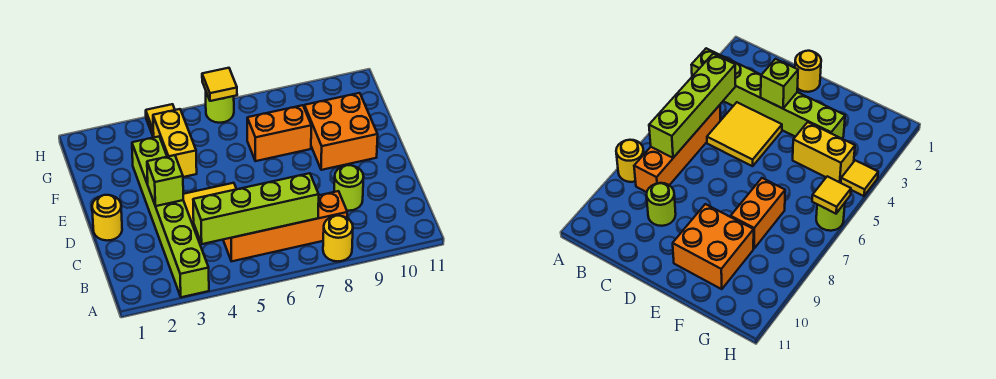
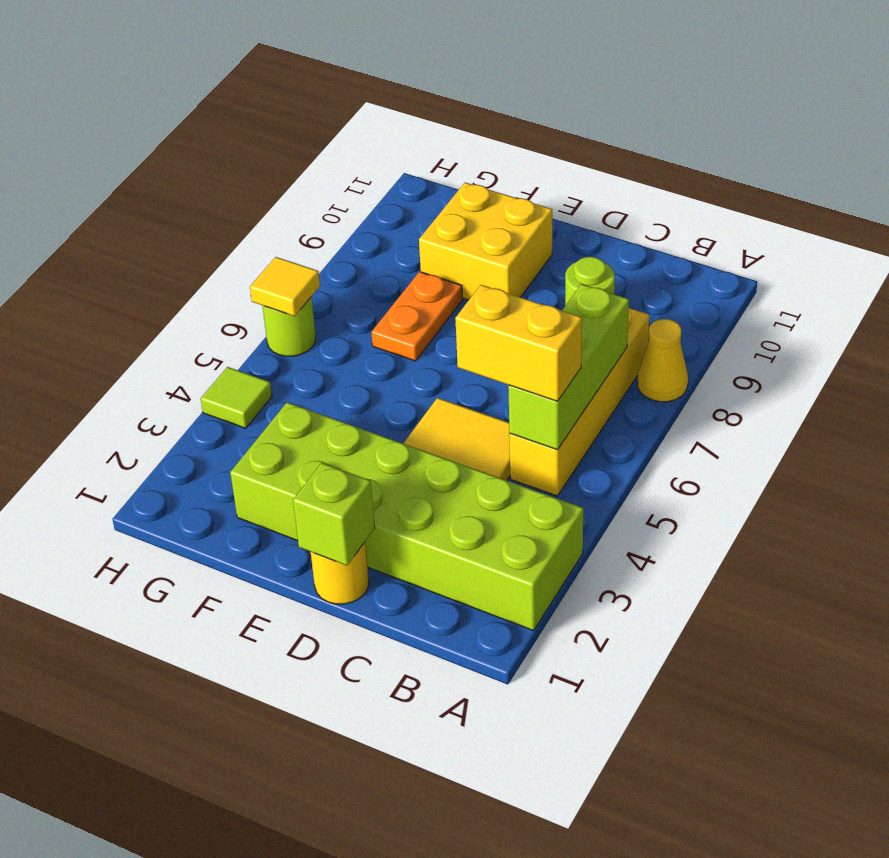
lime 1x6 brick [132,137,209,297] -> lime 2x6 brick [230,402,583,631]
yellow 1x1 round brick [323,216,353,261] -> yellow 1x1 cone [637,319,688,402]
lime 1x4 brick [193,173,319,244] -> lime 1x3 brick [508,284,629,450]
orange 1x4 brick [223,191,347,261] -> yellow 1x4 brick [509,308,649,496]
lime 1x1 brick [147,155,183,206] -> lime 1x1 brick moved to [293,463,375,565]
orange 2x2 brick [304,93,378,170] -> yellow 2x2 brick [419,183,552,300]
yellow 1x2 brick [153,109,197,177] -> yellow 1x2 brick moved to [455,285,582,401]
orange 1x2 brick [247,105,311,161] -> orange 1x2 plate [371,272,463,361]
yellow 1x1 tile [146,104,175,137] -> lime 1x1 tile [201,367,272,428]

